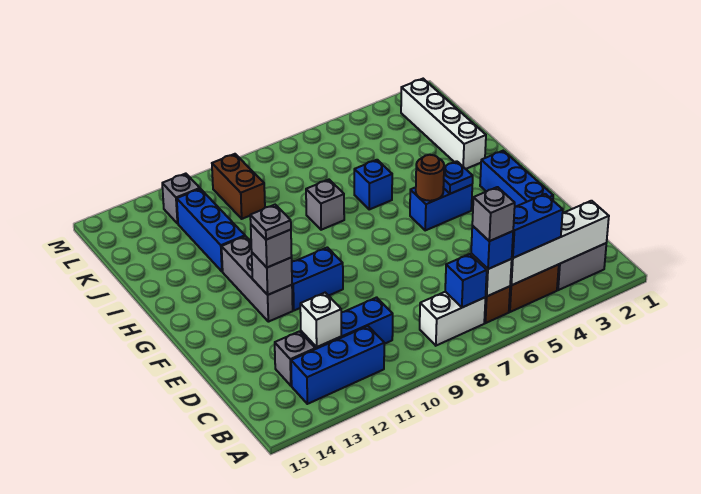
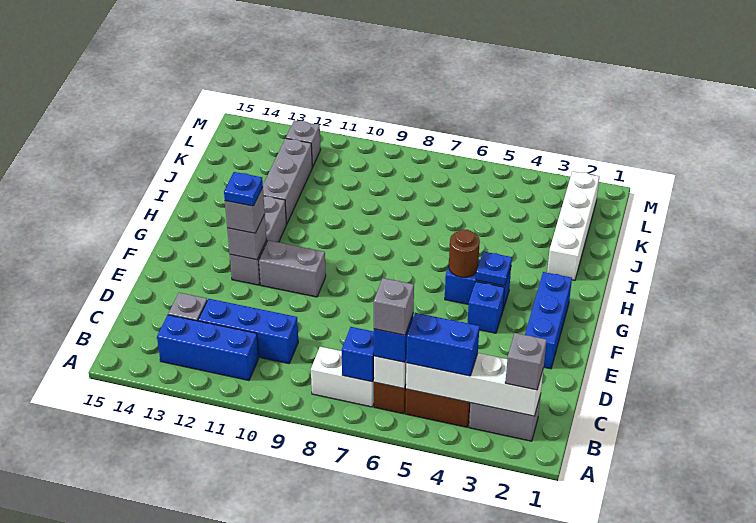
white 1x1 brick [300,293,341,347] -> none
blue 1x2 brick [292,247,343,310] -> grey 1x2 brick [259,241,326,297]
grey 1x1 plate [250,205,291,240] -> blue 1x1 plate [224,172,263,206]
blue 1x1 brick [354,160,392,209] -> blue 1x1 brick moved to [468,282,504,333]
grey 1x1 brick [306,180,344,230] -> grey 1x1 brick moved to [505,333,547,390]
blue 1x3 brick [177,189,245,272] -> grey 1x3 brick [263,138,312,224]
brown 1x2 brick [212,154,265,219] -> none

